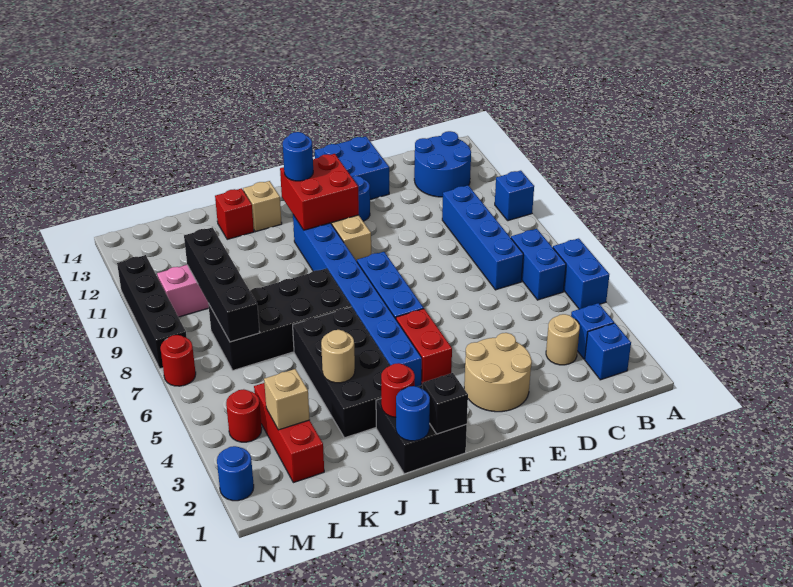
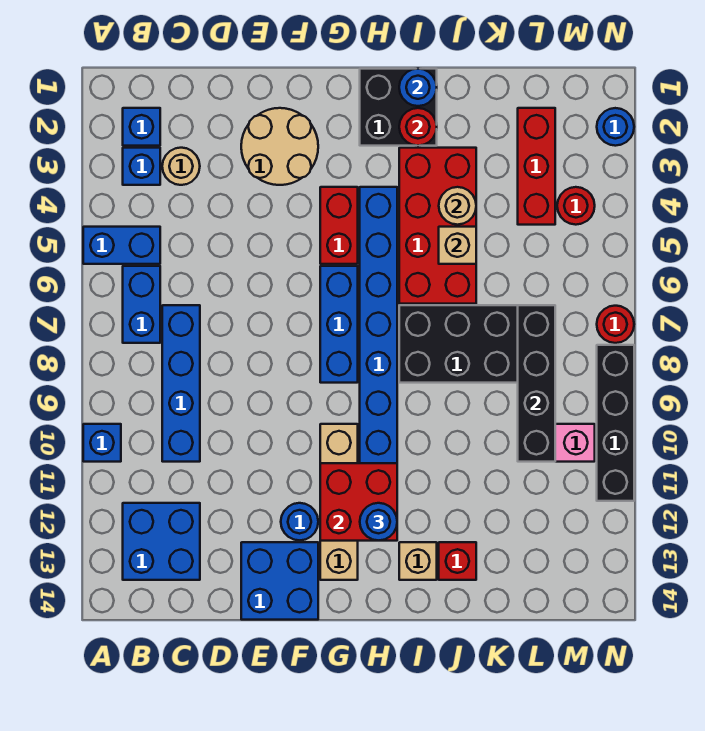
blue 1x2 brick [553,238,609,309] -> blue 1x2 brick turned to [83,227,160,264]
blue 2x2 round brick [414,131,471,197] -> blue 2x2 brick [123,503,200,580]
black 1x1 brick [423,373,468,434] -> none
black 2x4 brick [293,307,390,438] -> red 2x4 brick [399,148,476,304]
tan 1x1 brick [264,369,310,430] -> tan 1x1 brick moved to [439,227,476,264]

